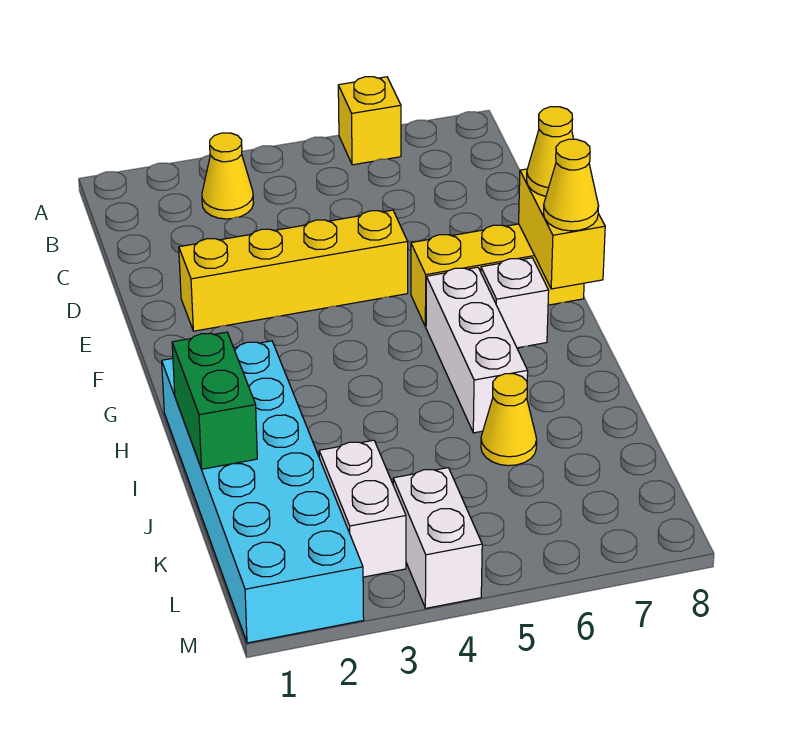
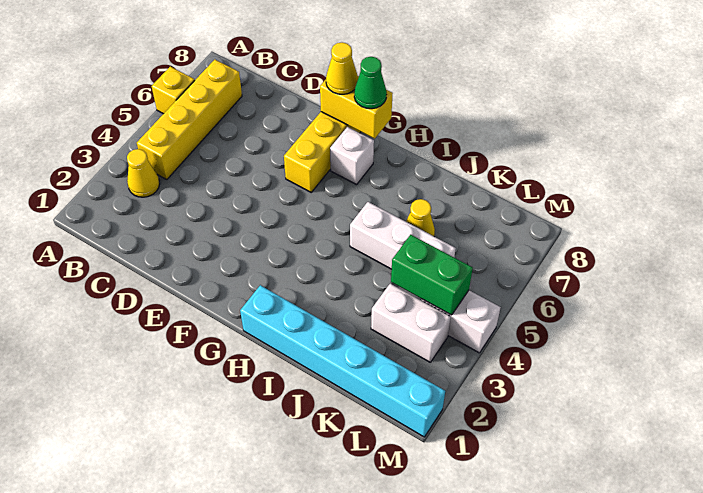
yellow 1x4 brick [179,210,408,331] -> yellow 1x4 brick moved to [137,59,242,180]
white 1x3 brick [426,267,528,433] -> white 1x3 brick moved to [350,202,456,269]
yellow 1x1 cone [544,139,599,231] -> green 1x1 cone [354,57,387,109]
cyan 2x6 brick [162,341,364,643] -> cyan 1x6 brick [240,285,445,437]
green 1x2 brick [172,332,257,469] -> green 1x2 brick moved to [391,235,473,315]

